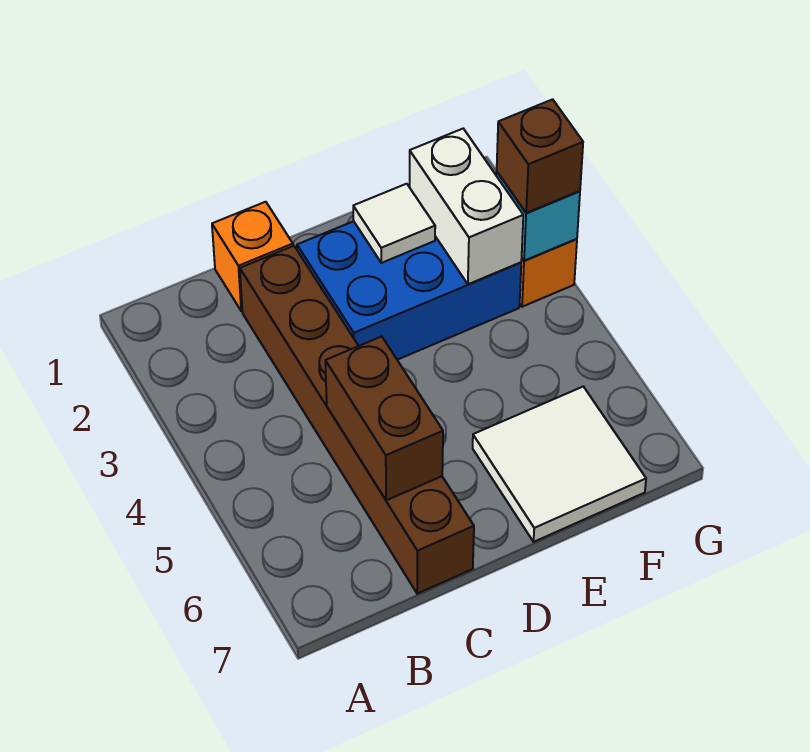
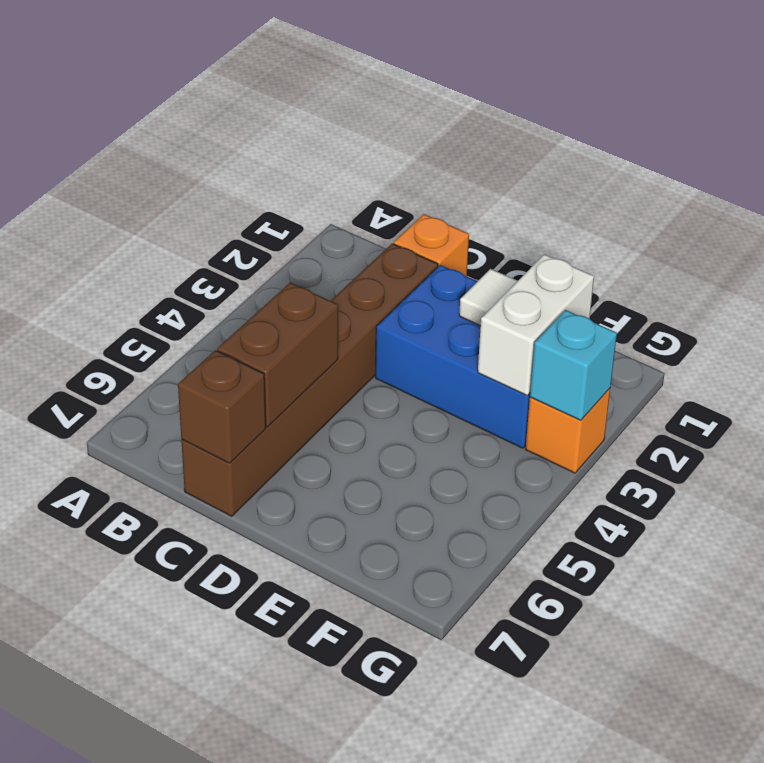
white 2x2 tile [473,387,646,542] -> none
brown 1x1 brick [497,99,583,213] -> brown 1x1 brick moved to [178,350,266,463]

